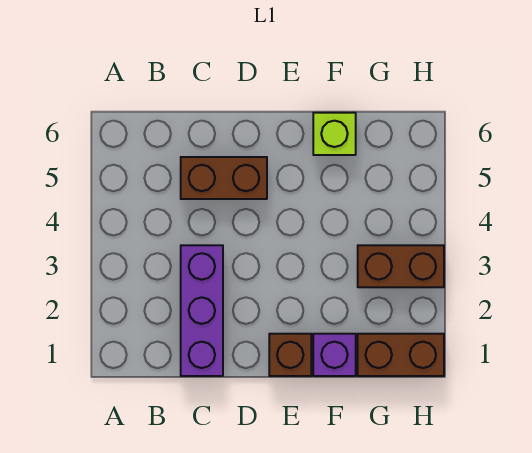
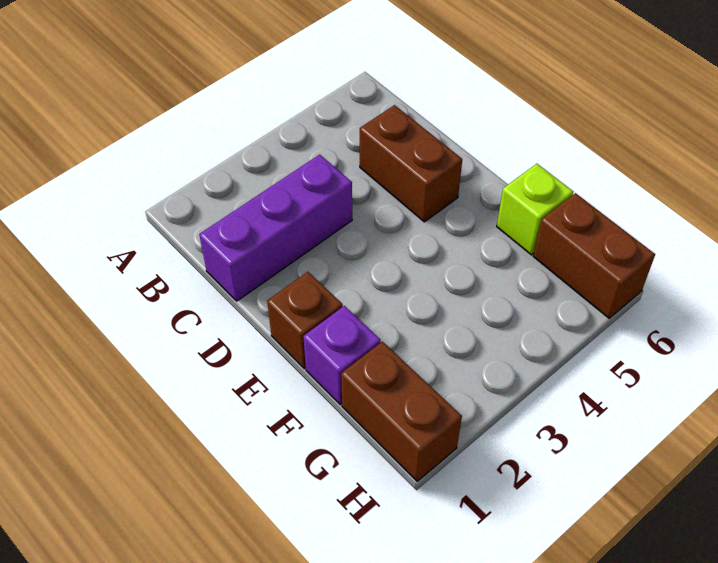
brown 1x2 brick [358,245,444,287] -> brown 1x2 brick moved to [533,193,655,318]

